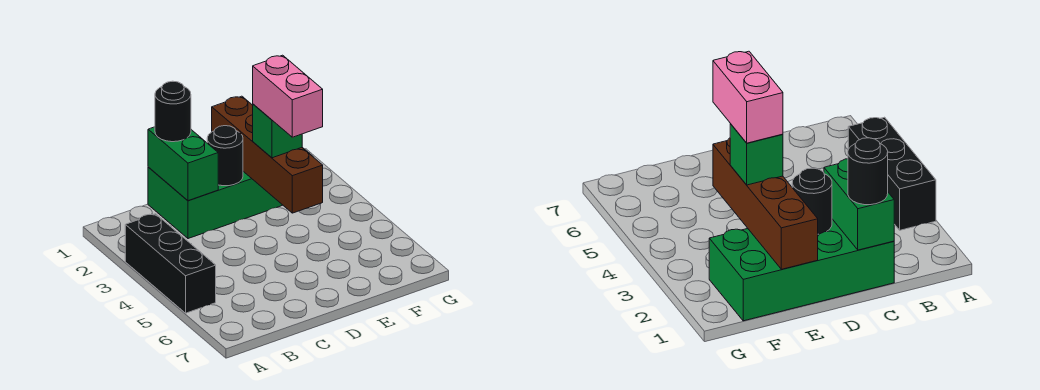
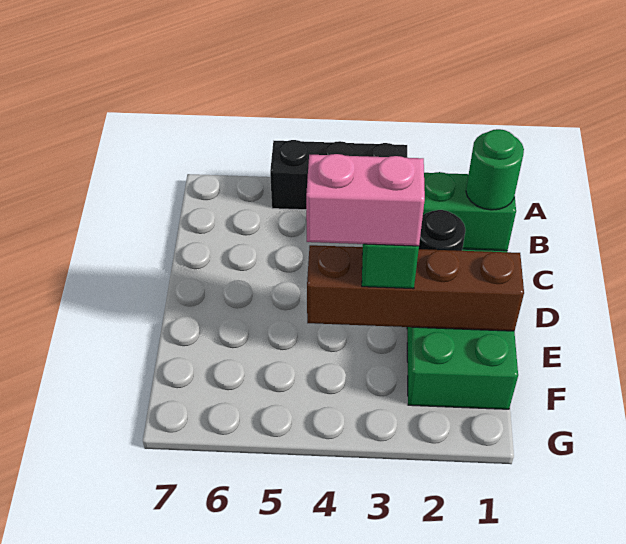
black 1x1 round brick [155,81,191,142] -> green 1x1 round brick [466,129,524,210]

